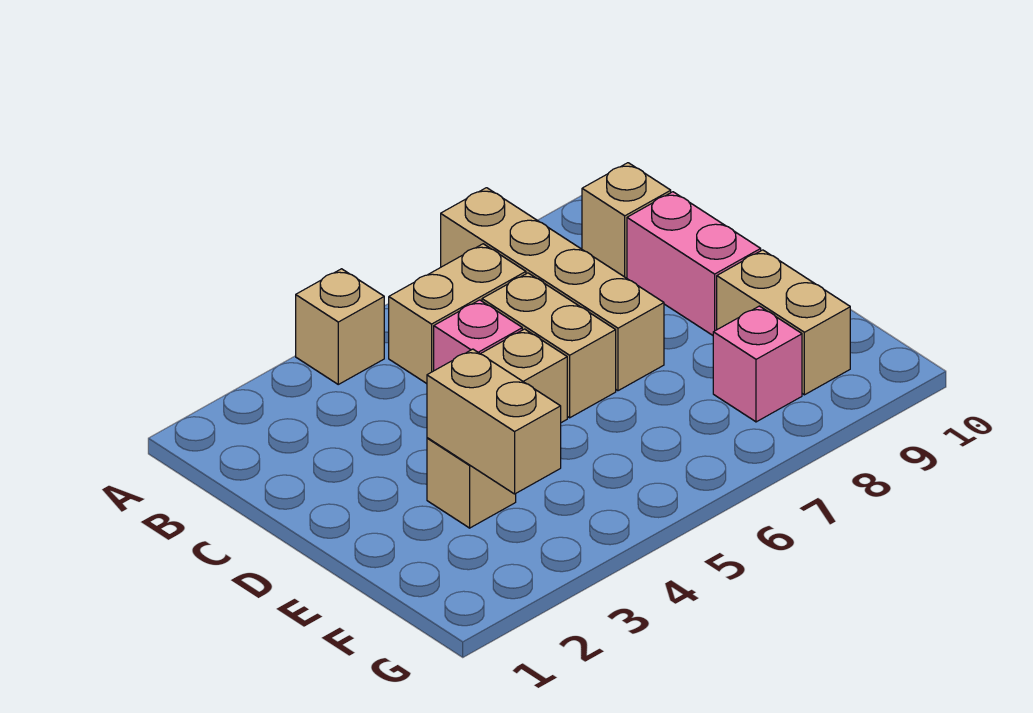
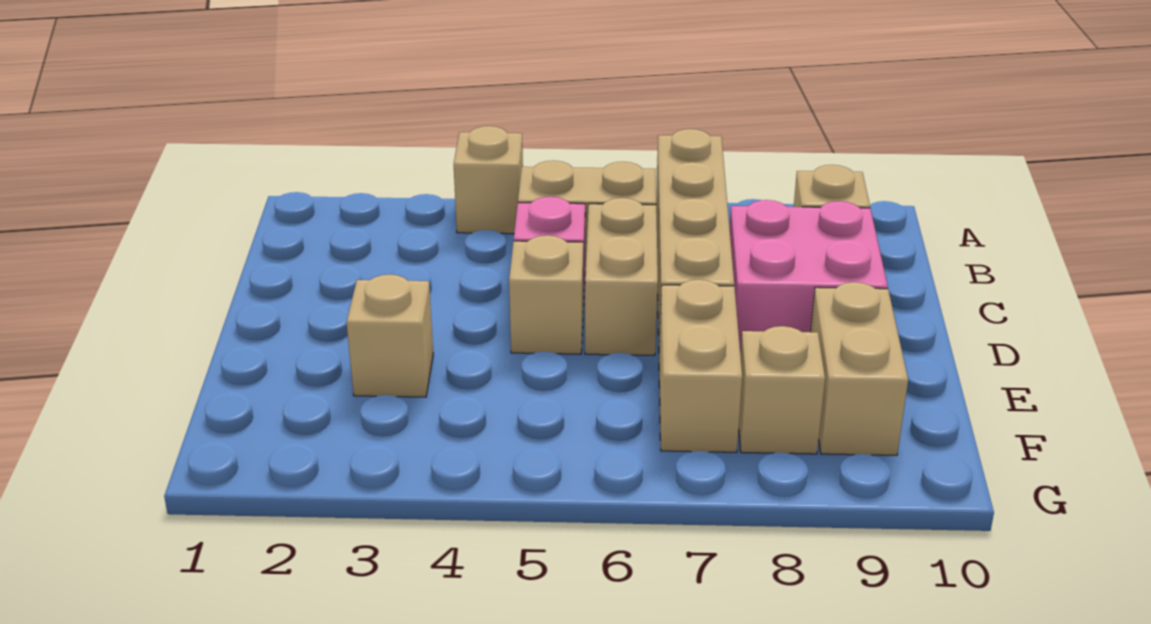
pink 1x2 brick [627,192,761,335] -> pink 2x2 brick [730,200,888,354]
tan 1x2 brick [427,349,561,494] -> tan 1x2 brick moved to [659,280,742,452]
pink 1x1 brick [713,306,802,422] -> tan 1x1 brick [739,326,825,454]

